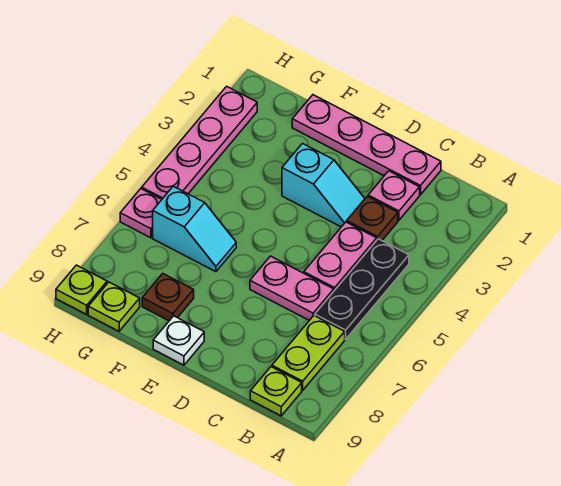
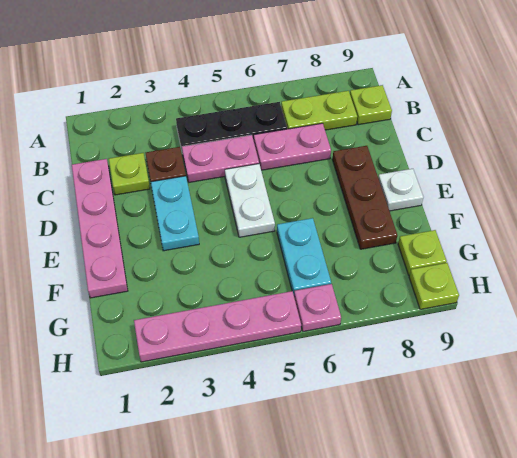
pink 1x1 plate [368,171,420,220] -> lime 1x1 plate [109,153,150,195]
pink 1x2 plate [250,256,334,320] -> pink 1x2 plate turned to [254,123,331,170]
cyan 1x2 slope [282,144,365,227] -> cyan 1x2 plate [151,176,199,251]
none -> white 1x2 plate [225,164,275,237]
cyan 1x2 slope [153,186,236,272] -> cyan 1x2 plate [277,218,331,294]
brown 1x1 plate [142,274,194,321] -> brown 1x3 plate [332,146,397,249]

